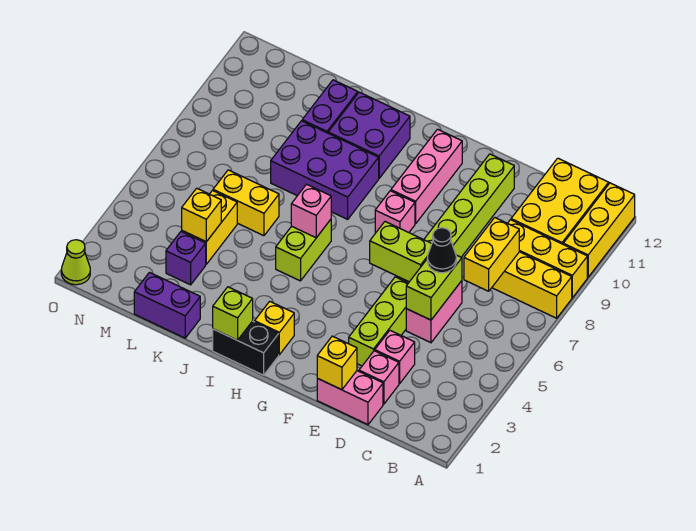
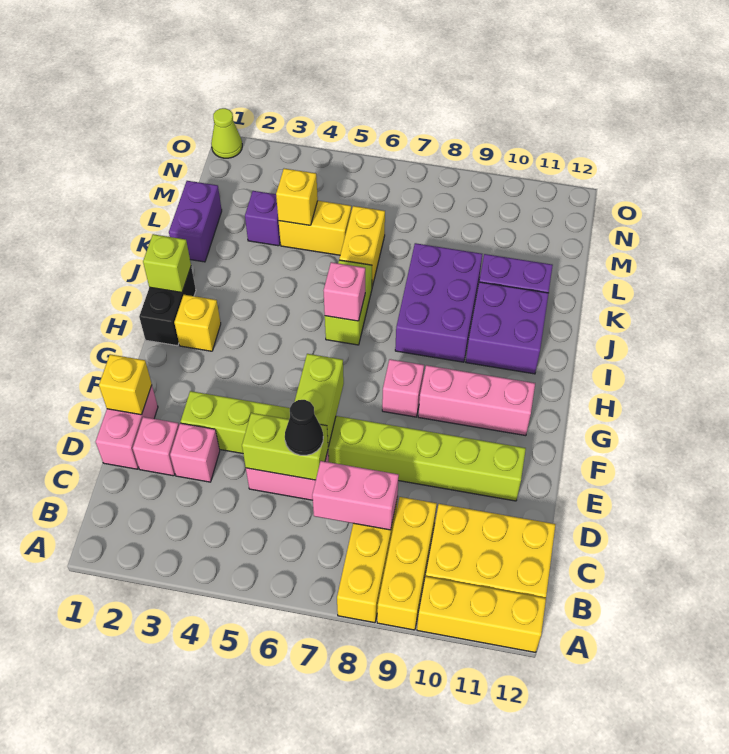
yellow 1x2 brick [464,218,519,291] -> pink 1x2 brick [312,461,399,530]
lime 1x2 brick [276,220,331,281] -> lime 1x2 brick turned to [325,260,372,345]

